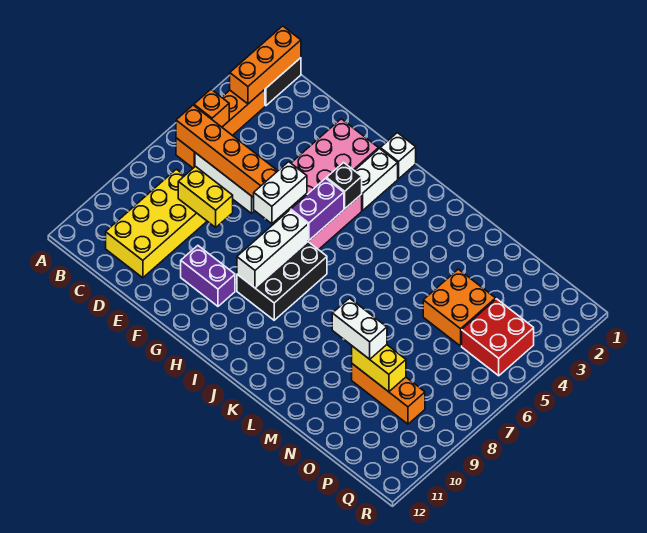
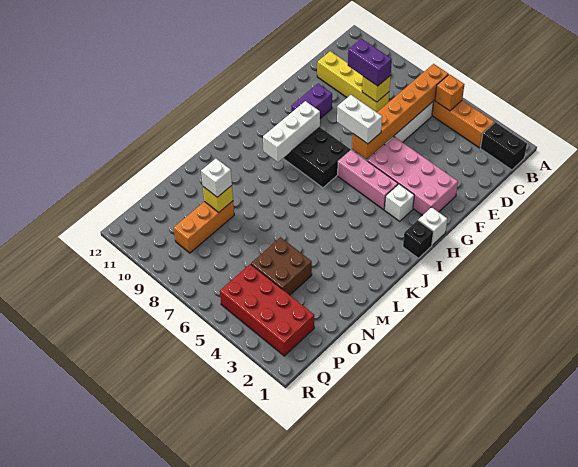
orange 1x3 brick [230,26,301,104] -> none
yellow 2x4 brick [106,169,207,278] -> yellow 1x4 brick [317,51,389,112]
yellow 1x2 brick [178,167,233,227] -> yellow 1x1 brick [362,76,391,102]
white 1x2 brick [354,149,398,210] -> white 1x1 brick [385,184,414,221]
black 1x1 brick [327,163,362,209] -> black 1x1 brick moved to [403,220,433,258]
purple 1x2 brick [291,178,344,240] -> purple 1x2 brick moved to [348,39,392,86]
white 1x3 brick [237,210,308,288] -> white 1x3 brick turned to [263,101,320,162]
white 1x2 brick [332,298,387,359] -> white 1x1 brick [201,159,232,197]
orange 2x2 brick [423,269,496,346] -> brown 2x2 brick [251,237,312,295]
yellow 1x2 brick [352,345,406,392] -> yellow 1x1 brick [203,186,233,212]
red 2x2 brick [462,299,534,376] -> red 2x4 brick [220,264,314,356]

